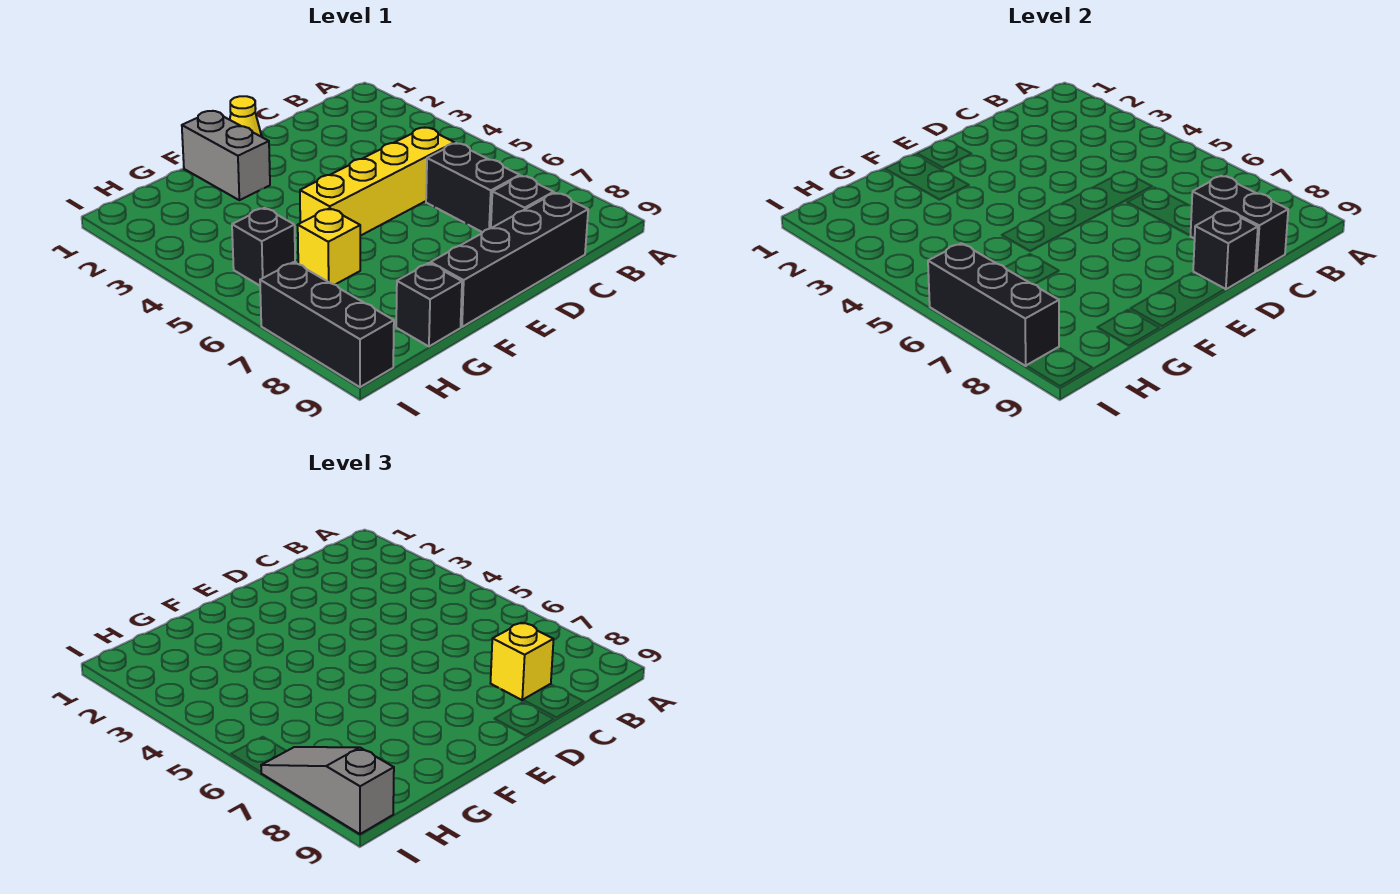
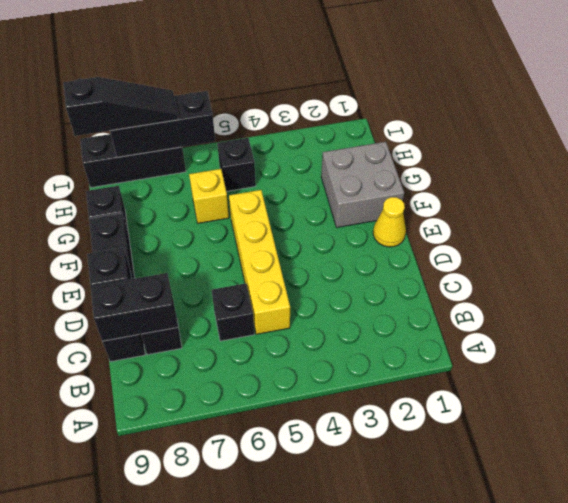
black 1x2 brick [426,143,520,232] -> black 1x1 brick [212,283,254,341]
yellow 1x1 brick [491,623,554,700] -> none
grey 1x2 brick [182,111,270,200] -> grey 2x2 brick [321,142,404,228]
grey 1x3 slope [261,747,394,834] -> black 1x3 slope [63,77,178,136]

